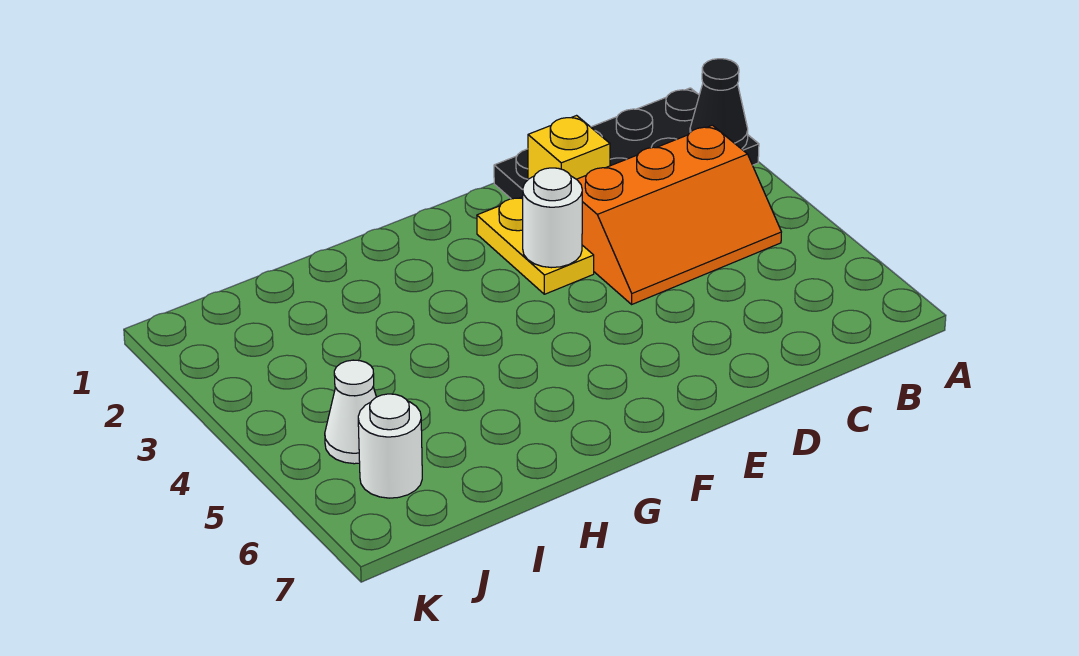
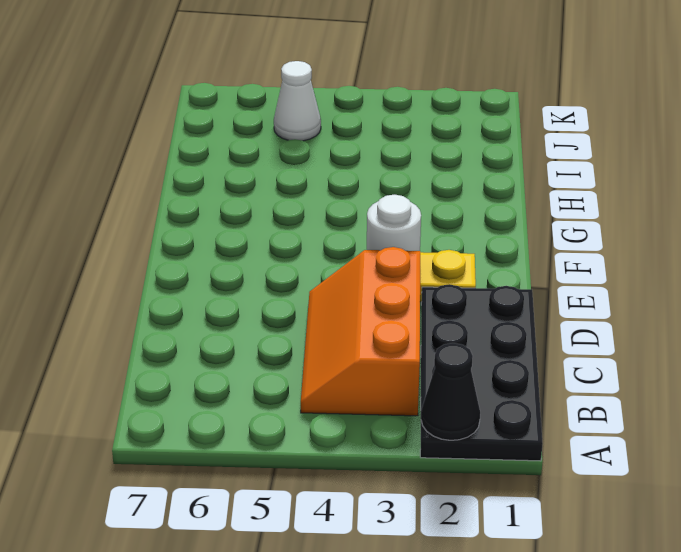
yellow 1x1 brick [528,116,610,179] -> none
white 1x1 round brick [358,394,422,498] -> none

